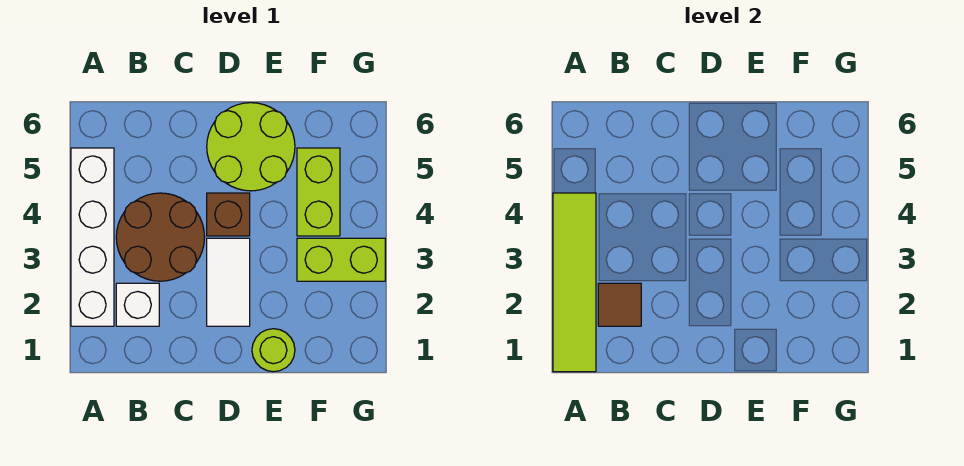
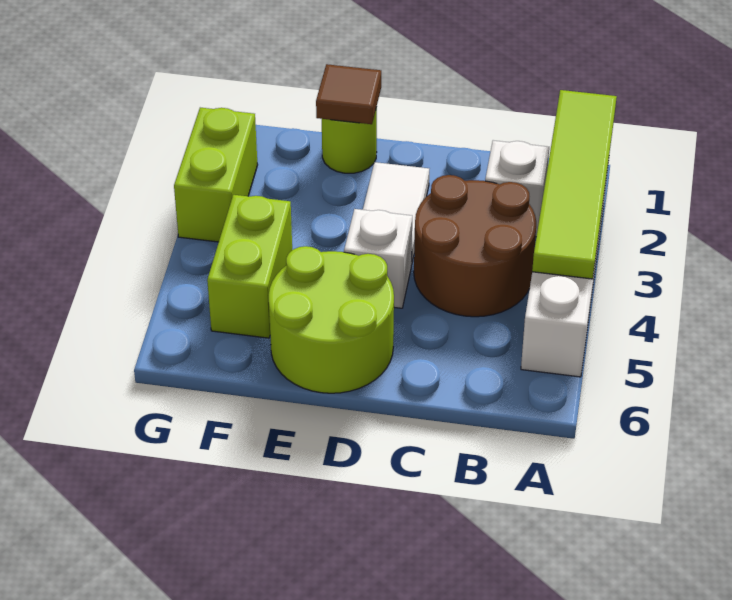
brown 1x1 tile [598,283,641,326] -> brown 1x1 tile moved to [316,64,381,124]
brown 1x1 brick [207,193,250,236] -> white 1x1 brick [344,209,412,308]
lime 1x2 brick [297,238,385,281] -> lime 1x2 brick turned to [174,108,258,242]

